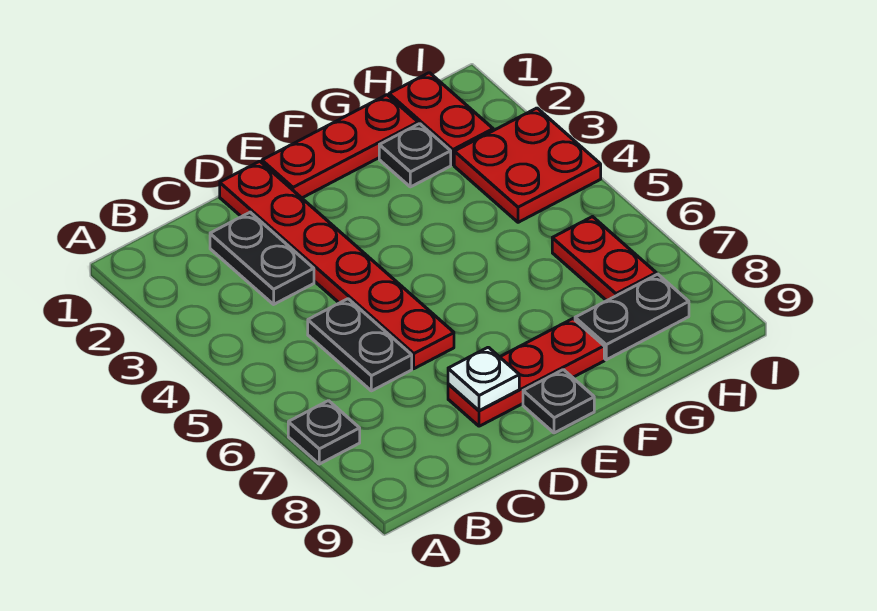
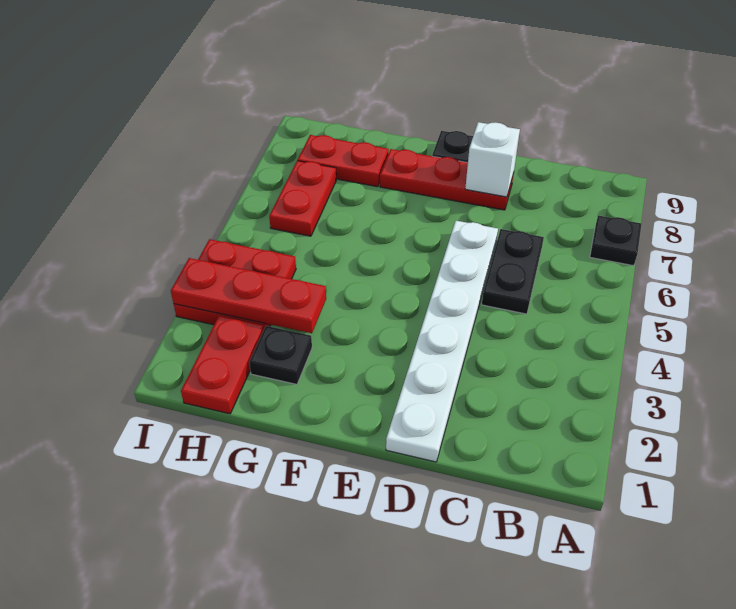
black 1x2 plate [210,212,314,304] -> none
red 1x6 plate [220,161,454,369] -> white 1x6 plate [386,221,498,462]
white 1x1 plate [448,347,519,411] -> white 1x1 brick [465,122,520,197]
red 1x3 plate [262,95,418,198] -> red 1x3 plate moved to [171,258,326,333]
black 1x2 plate [575,274,689,360] -> red 1x2 plate [298,135,389,187]

